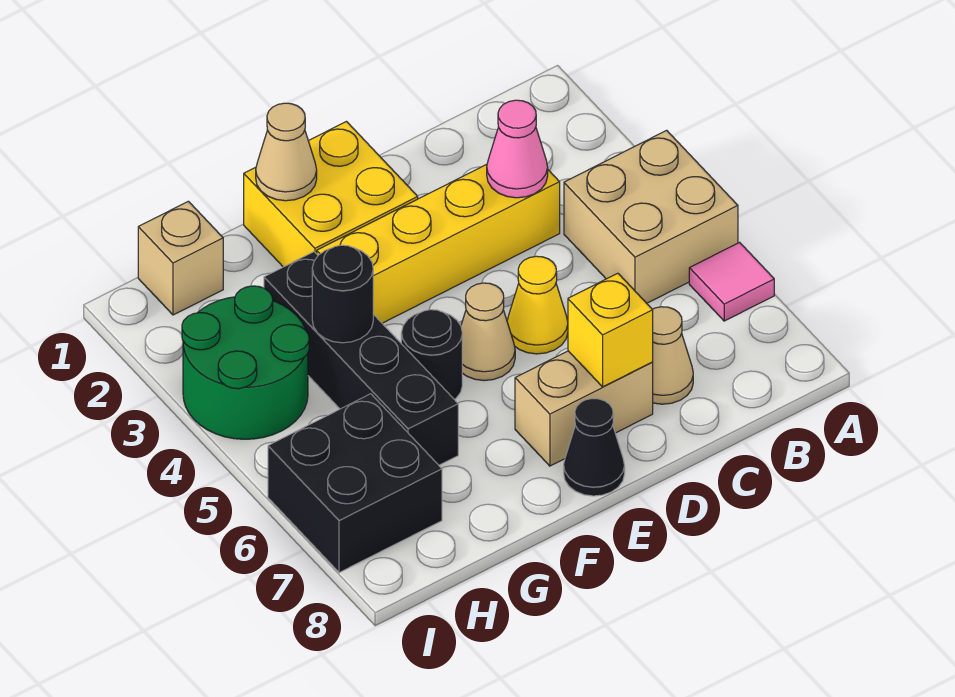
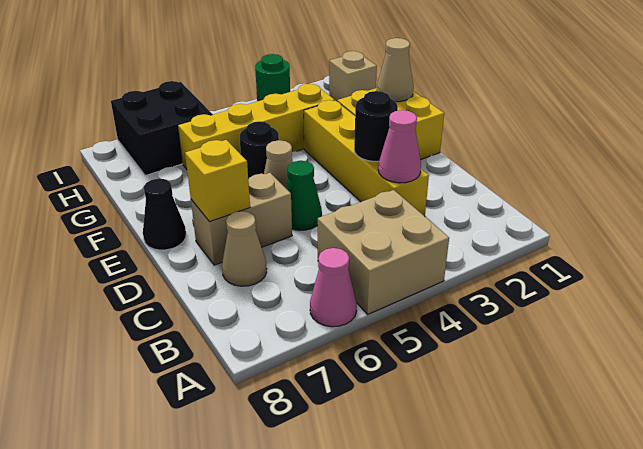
pink 1x1 tile [689,242,774,321] -> pink 1x1 cone [310,248,357,327]
yellow 1x1 cone [507,256,568,354] -> green 1x1 cone [286,161,322,230]
tan 1x2 brick [515,351,653,466] -> tan 1x2 brick turned to [191,173,292,265]
black 1x4 brick [264,252,458,465] -> yellow 1x4 brick [178,84,335,169]
black 1x1 round brick [312,245,373,343] -> black 1x1 round brick moved to [354,91,398,161]
green 2x2 round brick [182,286,309,439] -> green 1x1 round brick [255,54,290,101]

